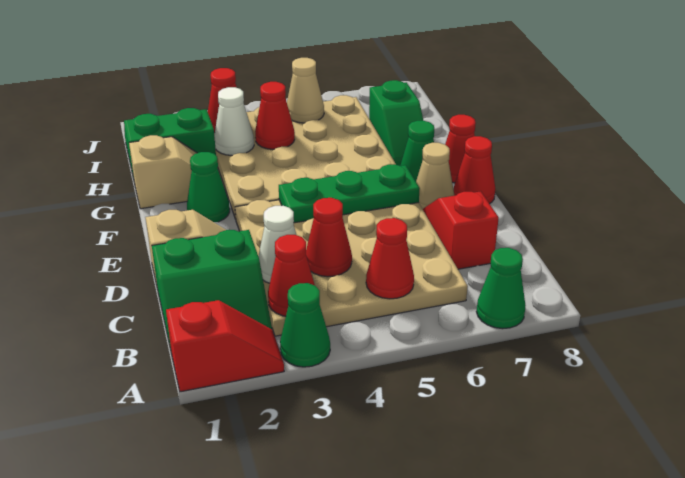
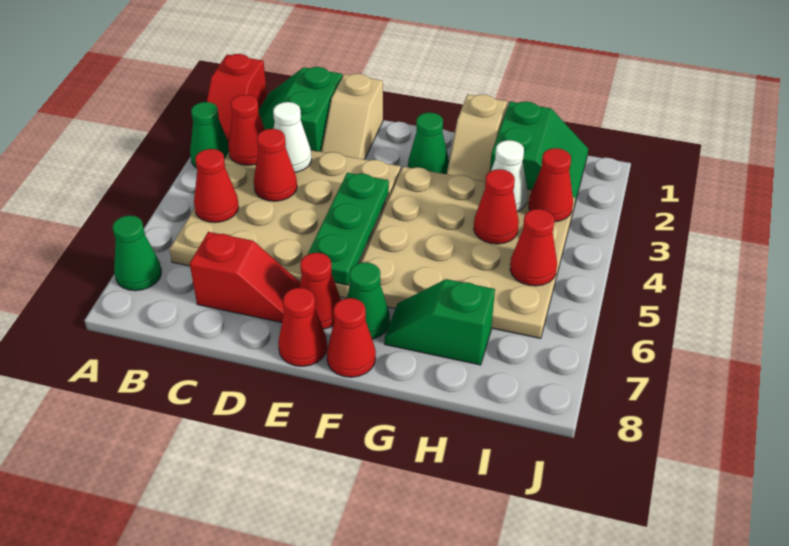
tan 1x1 cone [416,143,454,209] -> red 1x1 cone [299,253,341,329]
tan 1x1 cone [287,58,324,123] -> red 1x1 cone [510,209,557,286]

